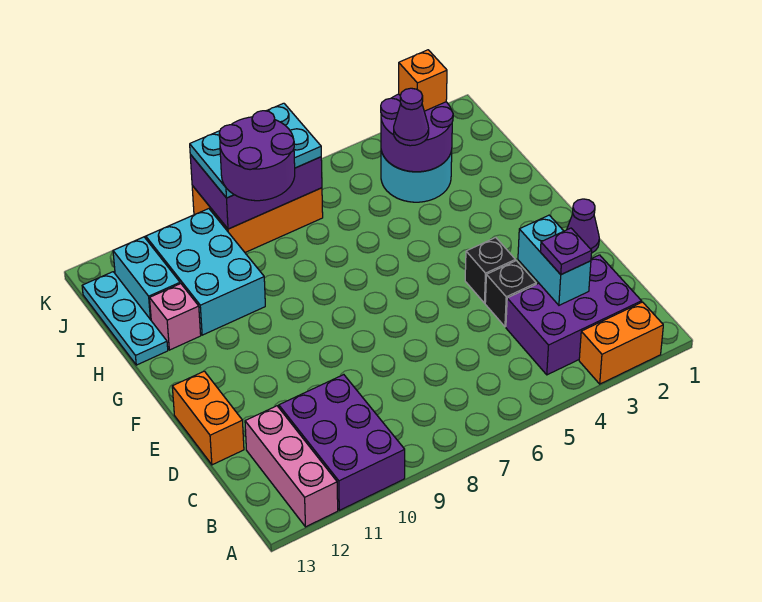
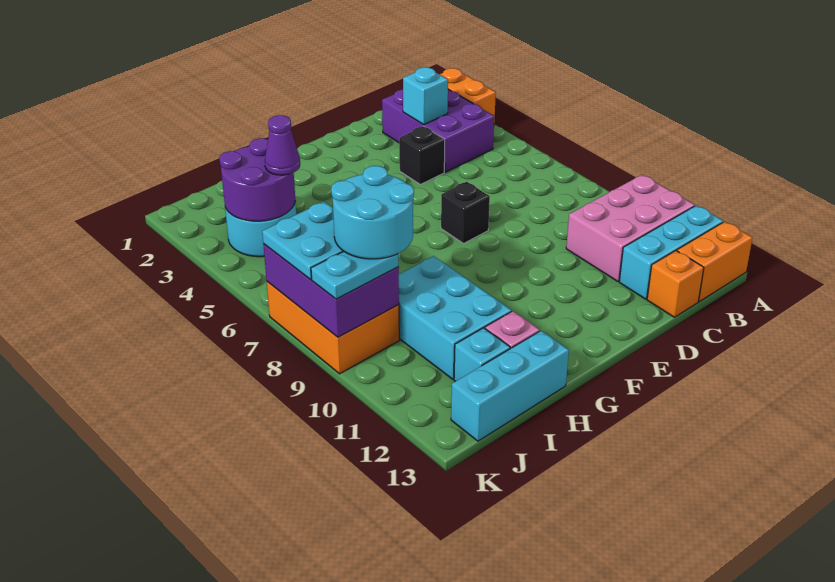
purple 2x3 brick [279,375,405,510] -> pink 2x3 brick [566,175,695,281]
pink 1x3 brick [245,406,338,527] -> cyan 1x3 brick [619,205,723,299]
cyan 1x2 brick [518,215,591,305] -> cyan 1x1 brick [403,67,448,125]
purple 1x1 plate [540,228,592,275] -> none
orange 1x2 brick [172,371,244,465] -> orange 1x2 brick moved to [677,222,753,302]
purple 1x1 cone [567,199,599,253] -> none
black 1x1 brick [465,238,515,303] -> black 1x1 brick moved to [441,182,490,243]
cyan 2x3 brick [146,209,265,335] -> cyan 2x3 brick turned to [399,256,512,379]
cyan 1x3 plate [82,272,168,365] -> cyan 1x3 brick [451,331,569,441]
purple 2x2 round brick [219,111,295,201] -> cyan 2x2 round brick [331,166,414,259]
cyan 1x2 brick [113,237,180,320] -> cyan 1x1 brick [454,328,510,381]
orange 1x1 brick [399,50,447,111] -> orange 1x1 brick moved to [647,251,704,317]

